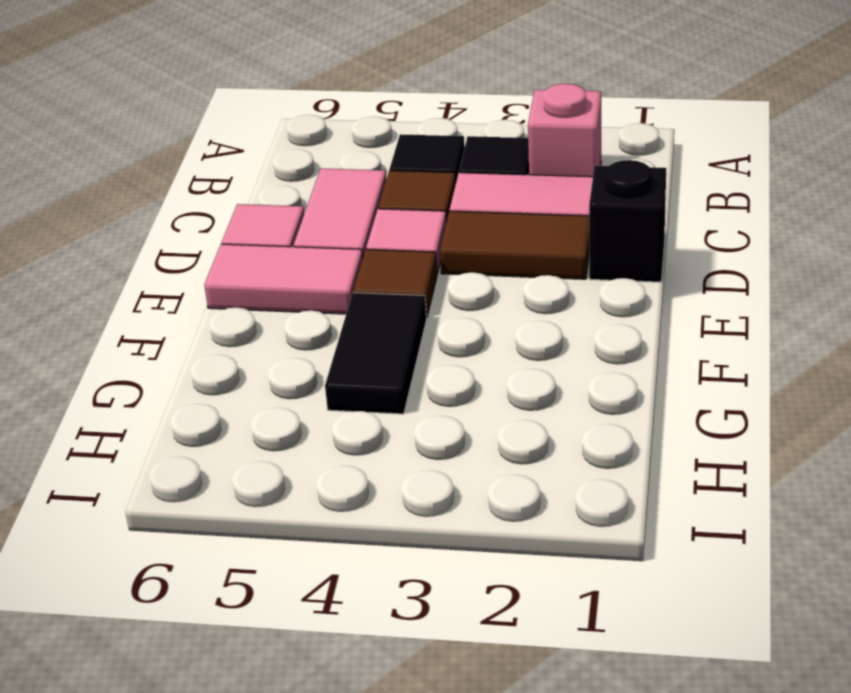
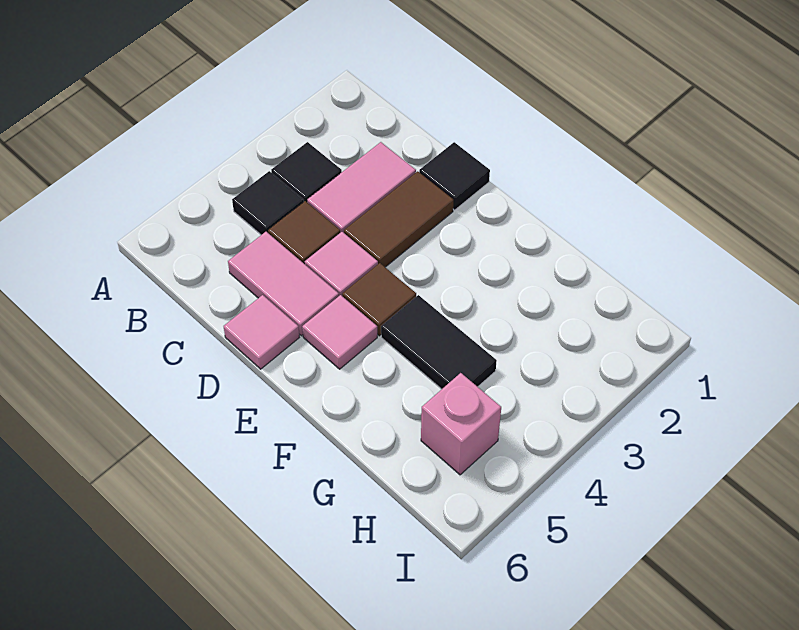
pink 1x1 brick [528,84,601,177] -> pink 1x1 brick moved to [421,373,501,475]
black 1x1 brick [589,160,666,282] -> black 1x1 tile [419,142,490,210]
pink 1x2 tile [204,244,363,314] -> pink 1x1 tile [302,295,377,369]

